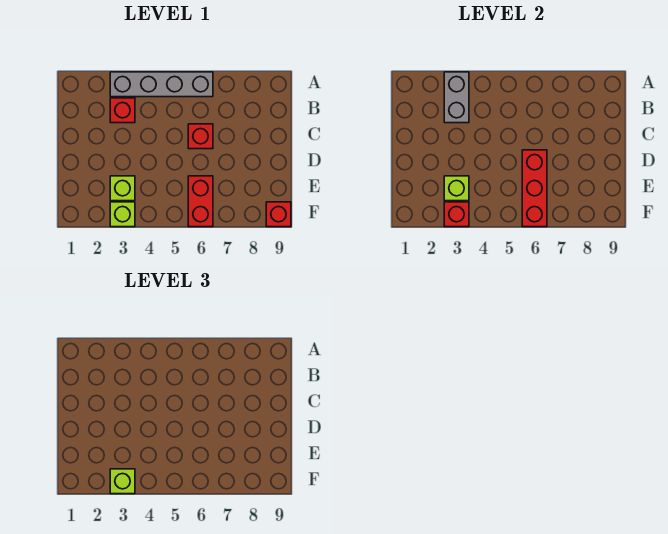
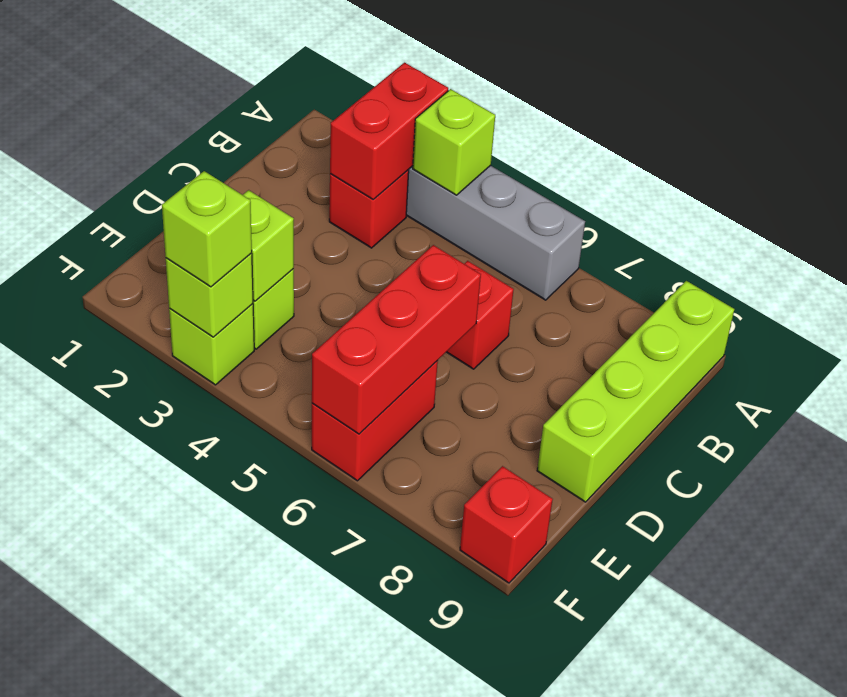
grey 1x2 brick [444,72,469,123] -> red 1x2 brick [330,63,448,200]
none -> lime 1x1 brick [413,89,495,195]
none -> lime 1x4 brick [537,281,734,502]
red 1x1 brick [444,202,469,227] -> lime 1x1 brick [166,253,253,337]

